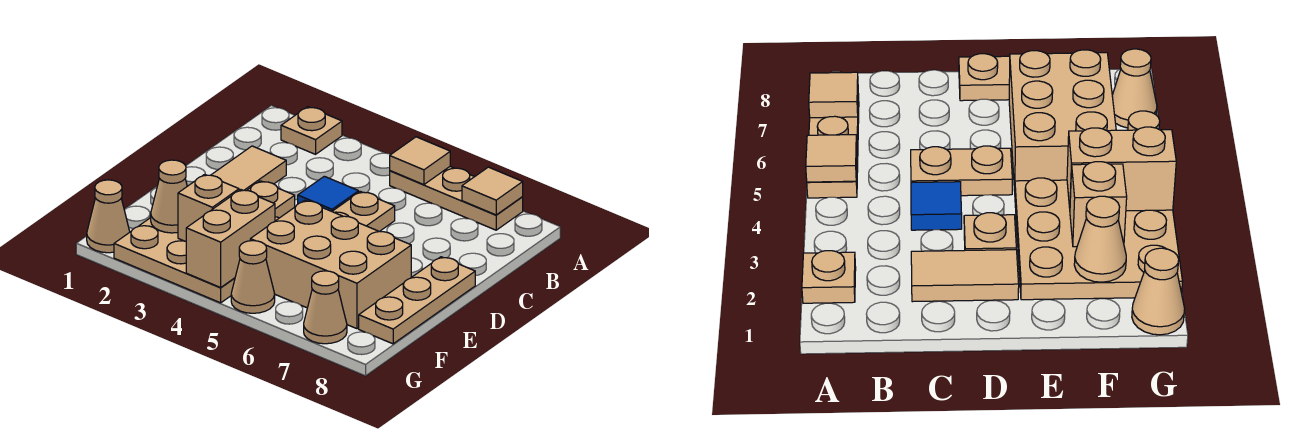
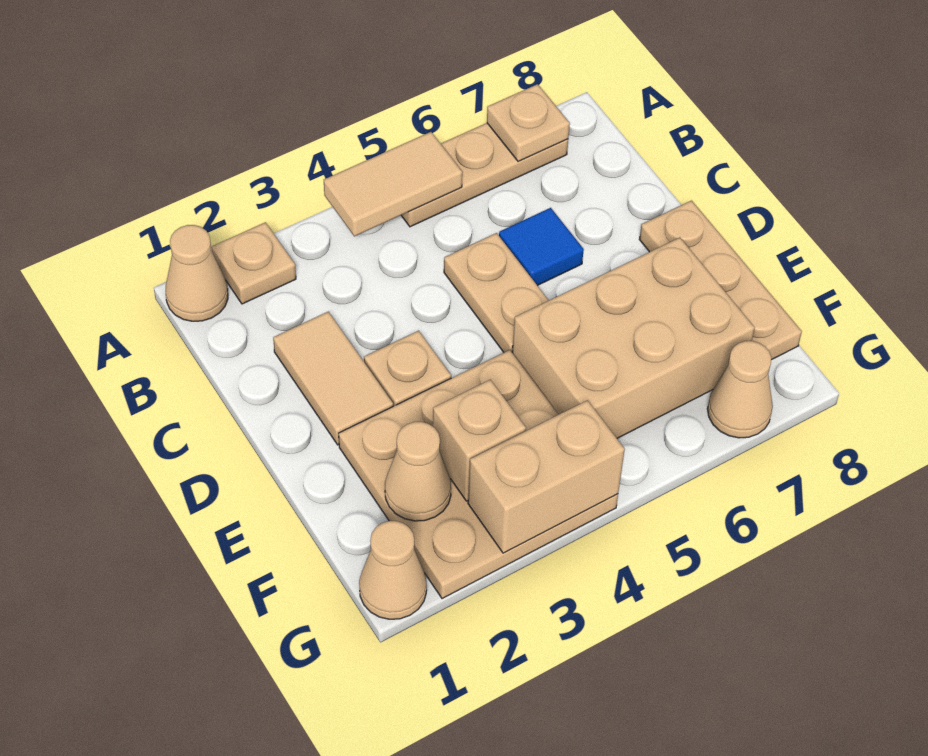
tan 1x1 tile [390,137,450,185] -> tan 1x2 tile [324,132,462,236]
tan 1x1 tile [462,167,523,215] -> tan 1x1 plate [487,84,570,161]
blue 1x1 tile [298,176,359,211] -> blue 1x1 tile moved to [499,208,584,286]
tan 1x2 brick [186,190,275,287] -> tan 1x2 brick turned to [468,400,625,553]
tan 1x1 cone [231,241,275,313] -> tan 1x1 cone moved to [166,225,228,321]

